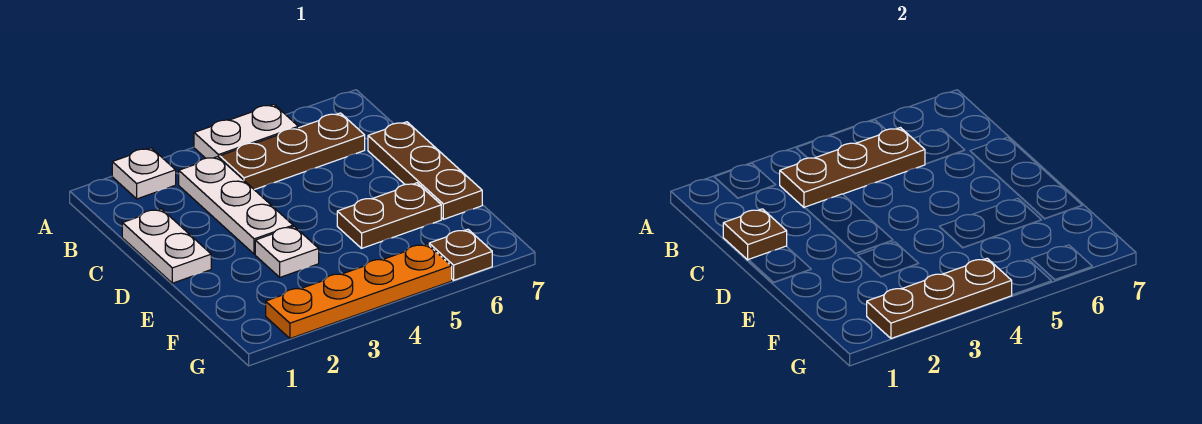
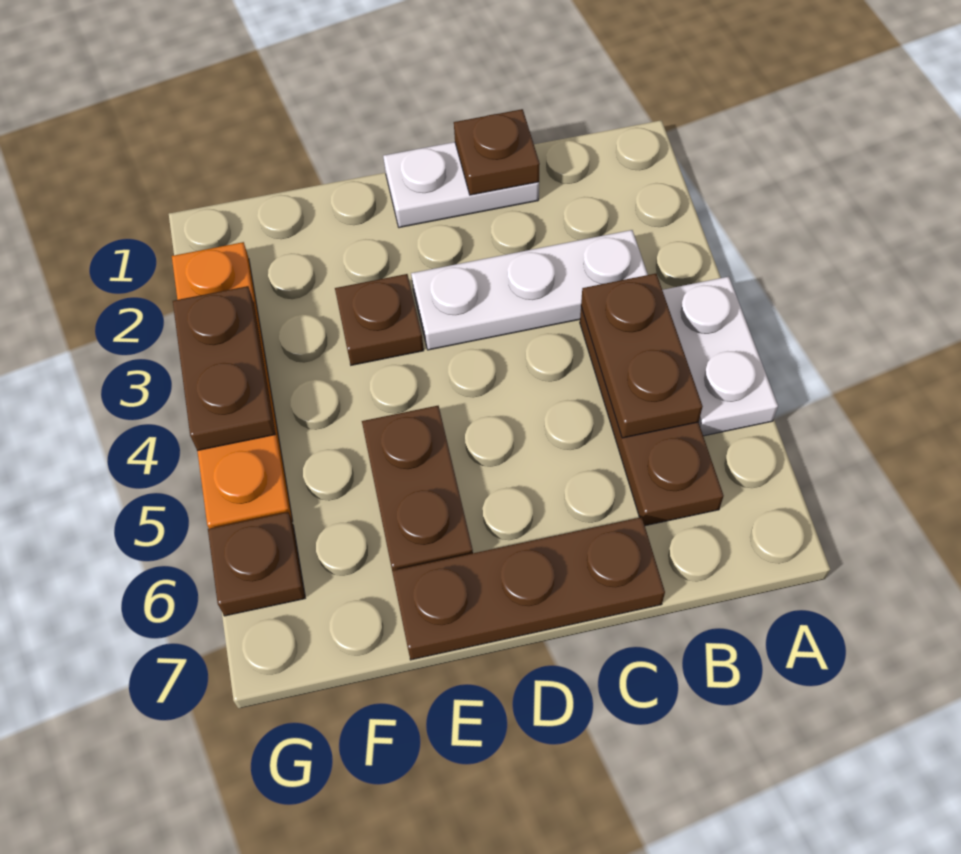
white 1x1 plate [112,148,176,199] -> none
brown 1x3 plate [780,128,925,208] -> brown 1x2 plate [581,273,703,438]
white 1x1 plate [255,226,319,277] -> brown 1x1 plate [335,274,424,365]
brown 1x3 plate [867,258,1012,338] -> brown 1x2 plate [173,286,276,451]

